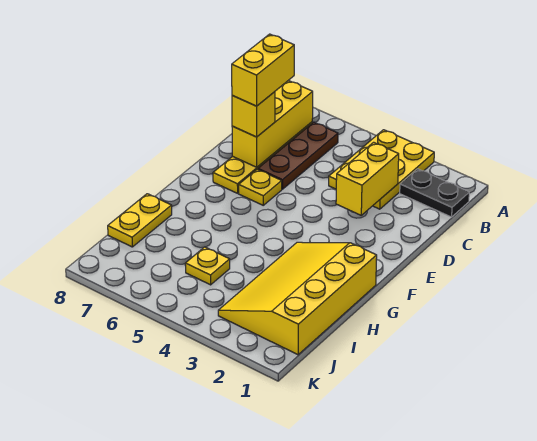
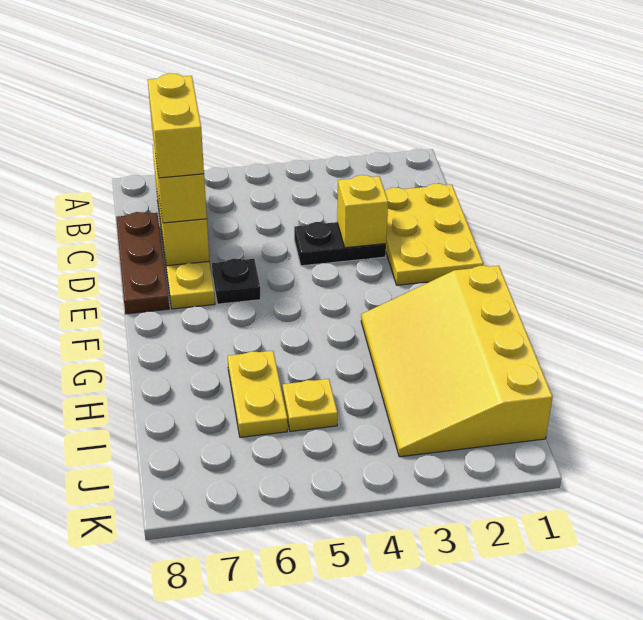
yellow 2x3 plate [329,130,434,209] -> yellow 2x3 plate moved to [385,184,483,285]
black 1x2 plate [400,169,469,217] -> black 1x2 plate moved to [294,222,386,266]
brown 1x3 plate [258,122,338,189] -> brown 1x3 plate moved to [116,212,169,314]
yellow 1x2 brick [336,142,399,215] -> yellow 1x1 brick [337,175,388,248]
yellow 1x1 plate [239,169,282,205] -> black 1x1 plate [212,259,261,304]
yellow 1x2 plate [108,194,172,247] -> yellow 1x2 plate moved to [228,351,287,437]

